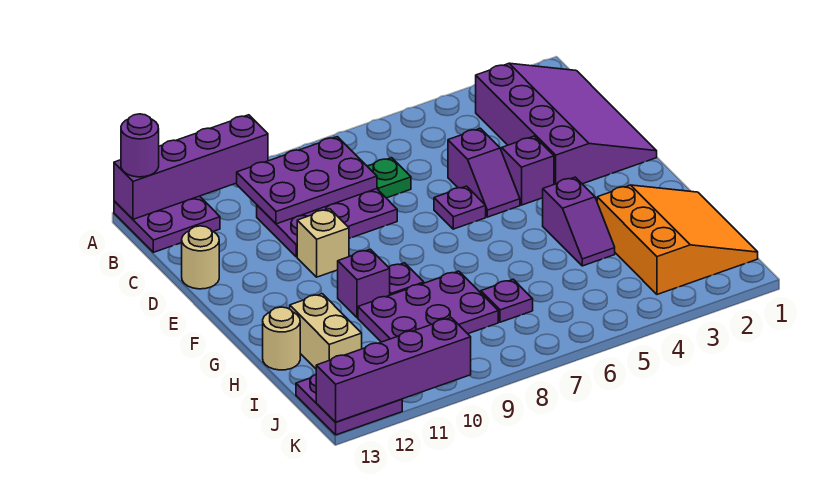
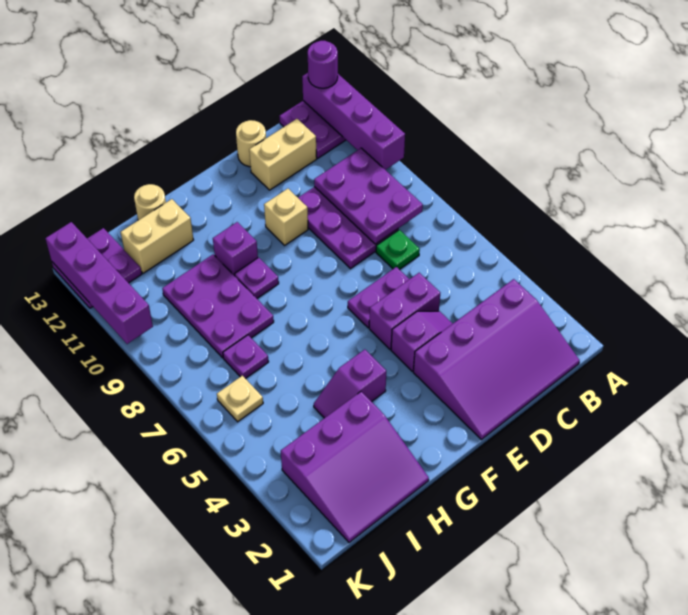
none -> tan 1x2 brick [249,119,317,190]
purple 1x2 slope [448,128,520,217] -> purple 1x2 brick [369,273,440,349]
purple 1x1 plate [434,186,486,229] -> purple 1x2 plate [348,267,409,328]
orange 3x3 slope [597,185,758,294] -> purple 3x3 slope [281,392,429,543]
none -> tan 1x1 plate [217,376,263,422]

